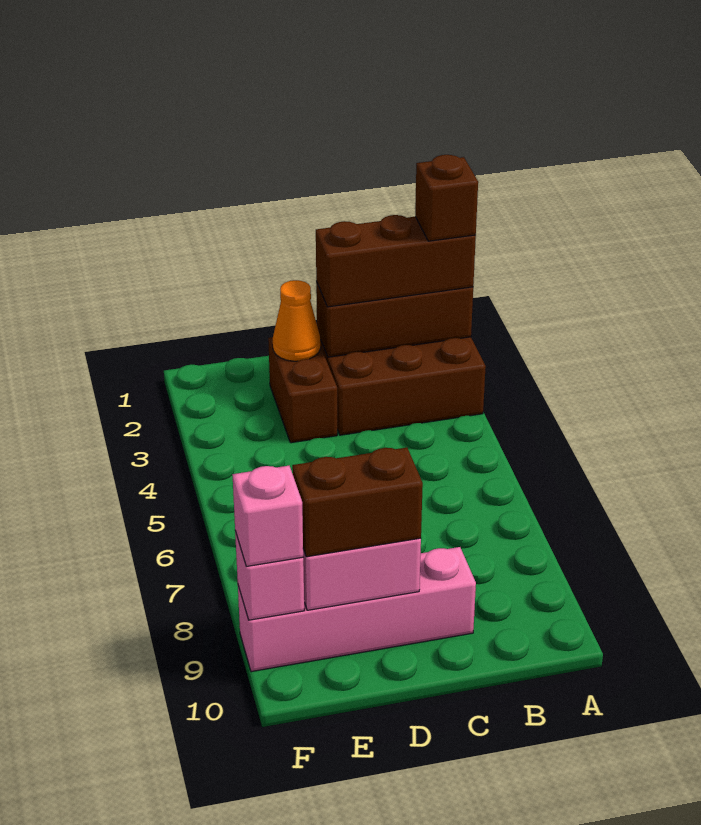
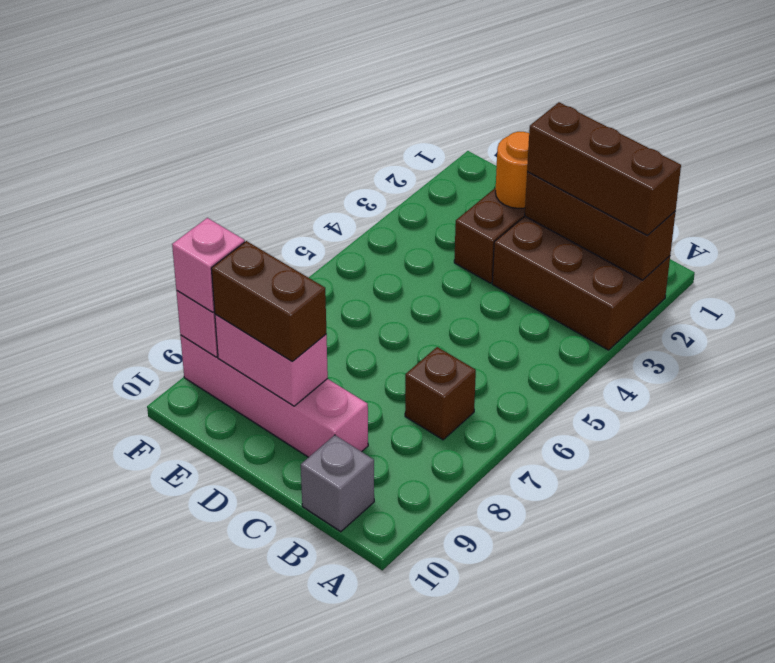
brown 1x1 brick [415,155,478,241] -> brown 1x1 brick moved to [405,347,476,440]
none -> grey 1x1 brick [301,435,374,532]
orange 1x1 cone [273,280,321,361] -> orange 1x1 round brick [495,132,529,209]

